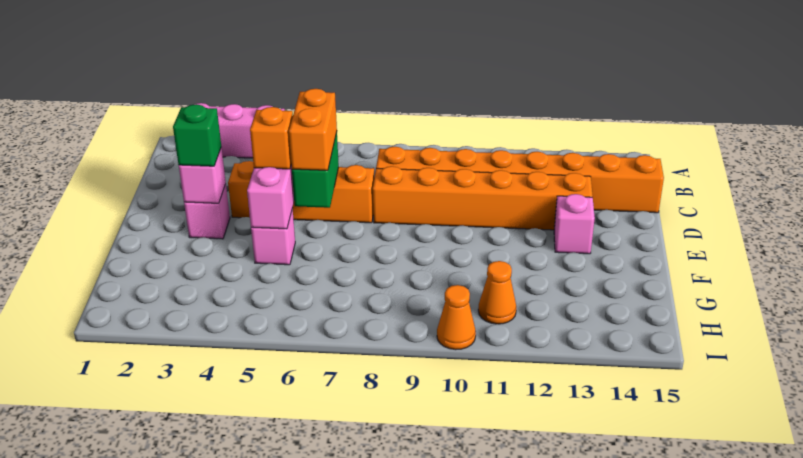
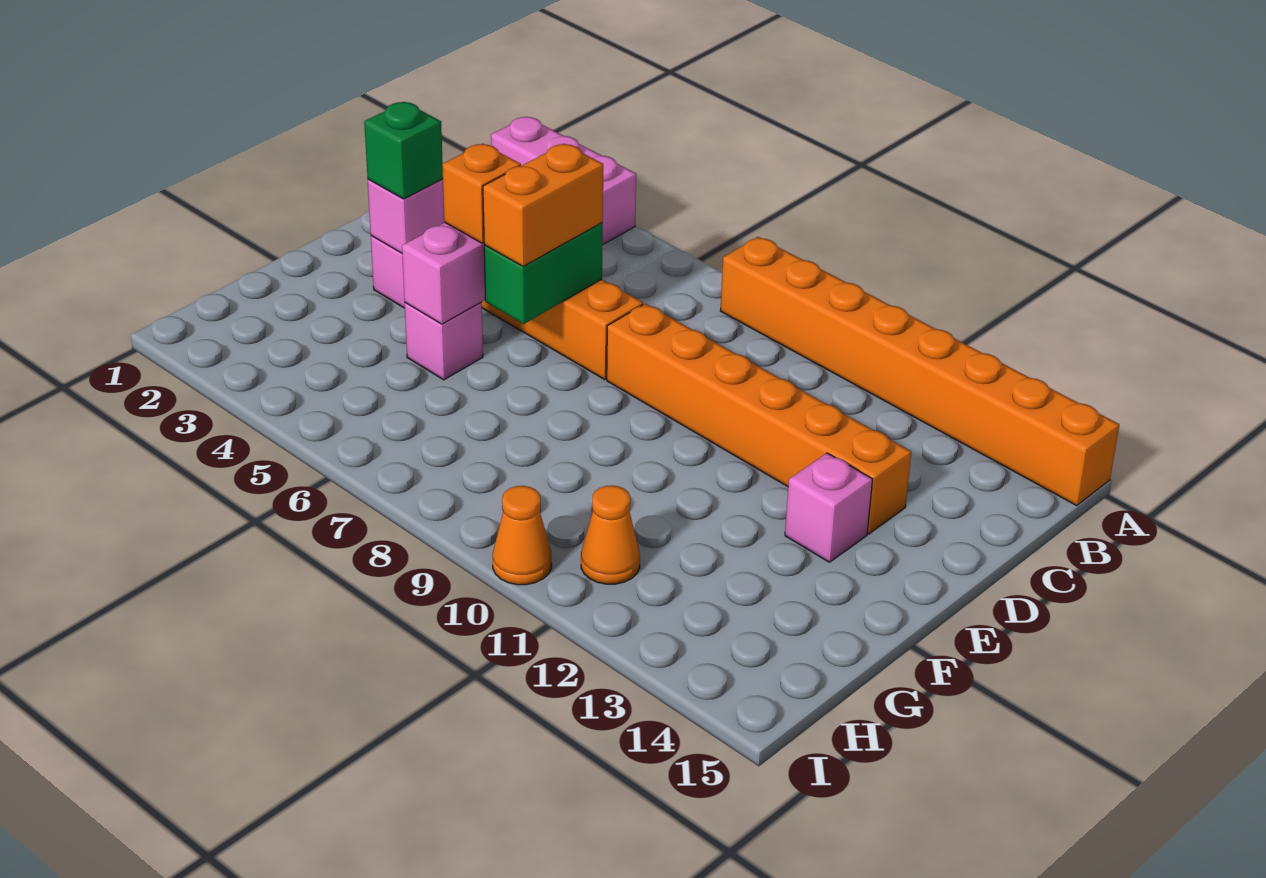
orange 1x8 brick [376,147,664,213] -> orange 1x8 brick moved to [721,237,1119,506]

